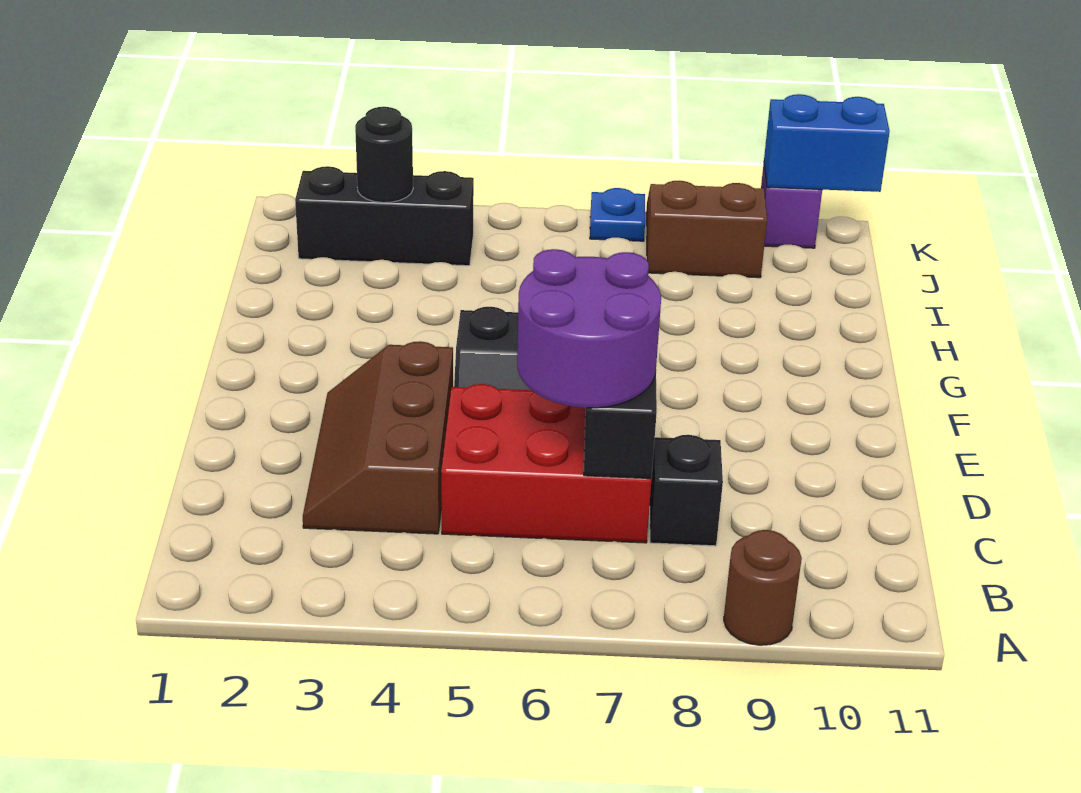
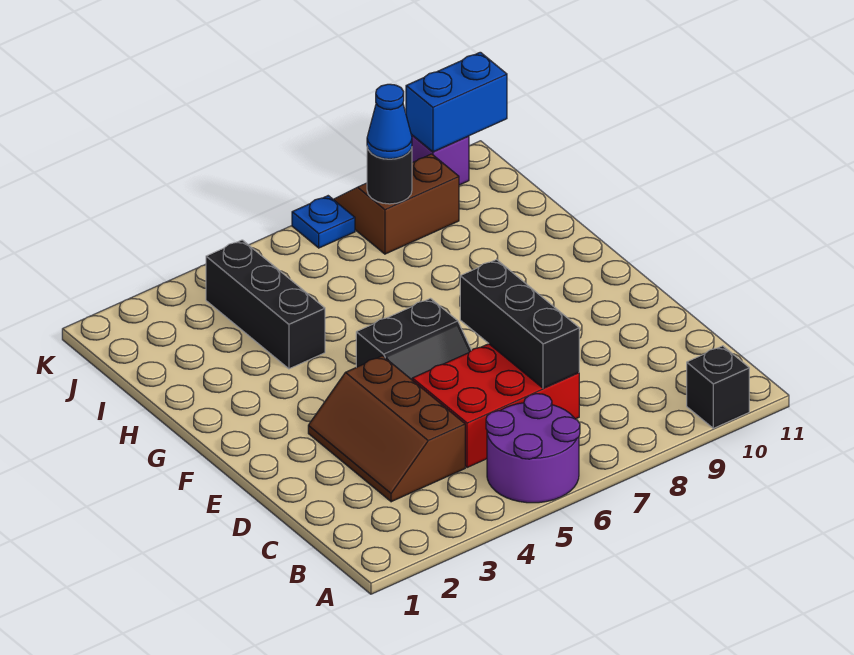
brown 1x1 round brick [724,530,802,645] -> none
purple 2x2 round brick [517,249,661,408] -> purple 2x2 round brick moved to [486,394,580,503]
black 1x1 brick [650,435,723,546] -> black 1x1 brick moved to [687,346,749,428]
black 1x3 brick [295,166,474,266] -> black 1x3 brick turned to [206,240,325,369]
black 1x1 round brick [355,107,413,203] -> black 1x1 round brick moved to [367,147,412,204]
none -> blue 1x1 cone [367,84,412,159]

